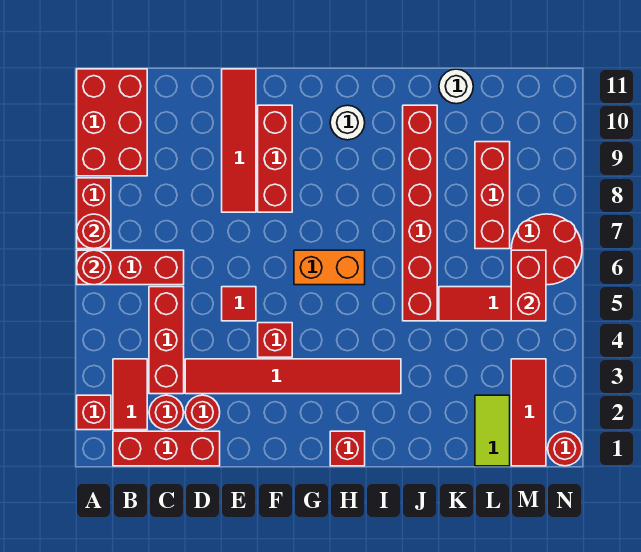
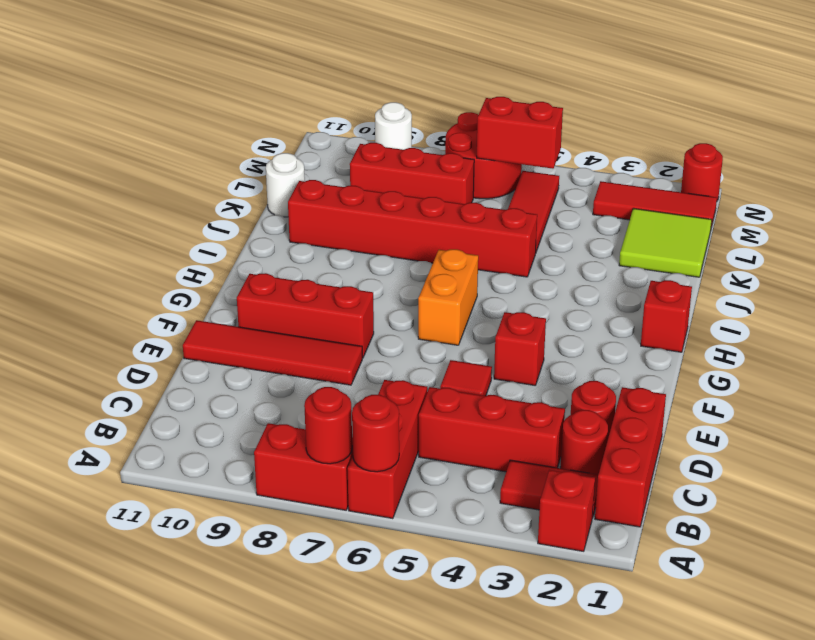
red 2x3 brick [77,69,147,176] -> none
red 1x6 tile [185,359,401,394] -> none
white 1x1 round brick [330,105,365,140] -> white 1x1 round brick moved to [375,102,412,150]
lime 1x2 tile [475,395,510,466] -> lime 2x2 tile [619,208,712,277]

